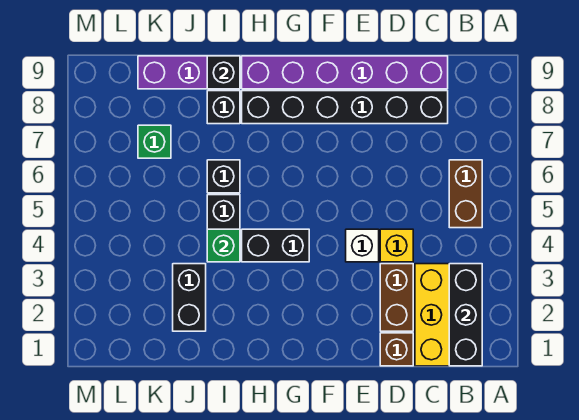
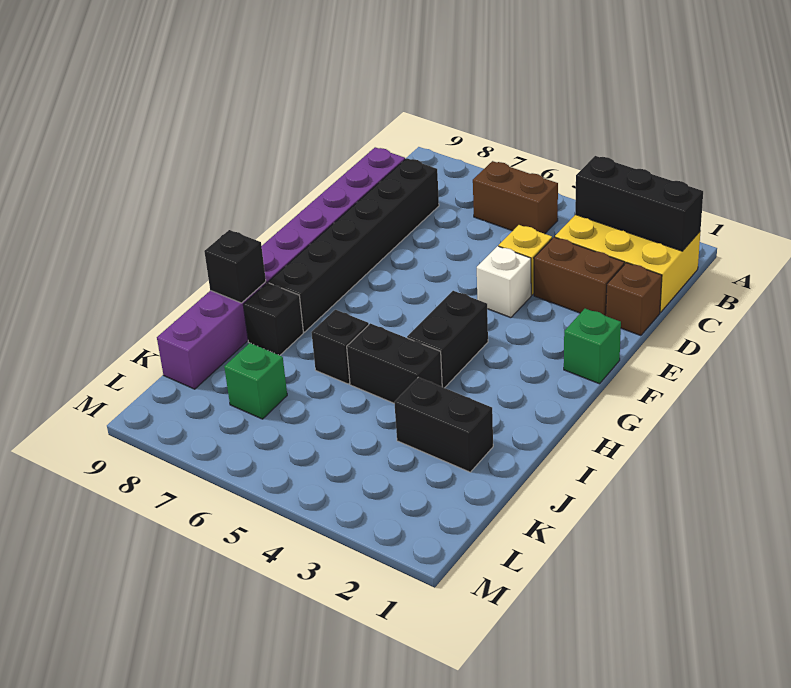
green 1x1 brick [207,229,240,262] -> green 1x1 brick moved to [564,309,621,384]

